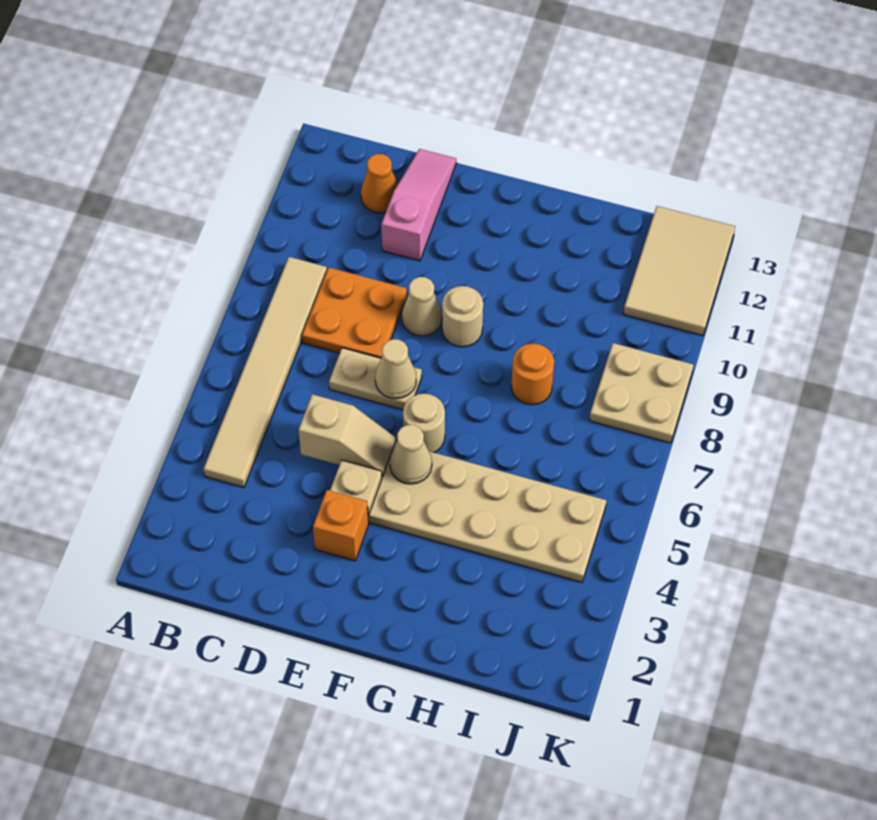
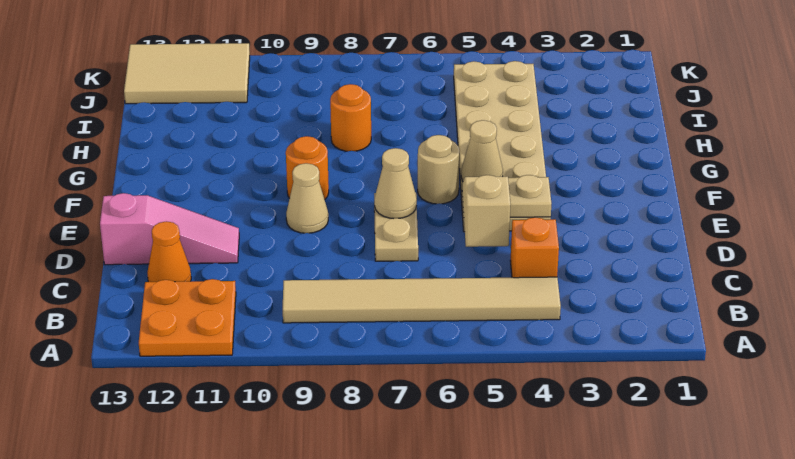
orange 2x2 plate [302,268,407,358] -> orange 2x2 plate moved to [139,279,236,356]
pink 1x3 slope [381,149,456,261] -> pink 1x3 slope turned to [100,193,239,265]
orange 1x1 brick [313,490,369,561] -> orange 1x1 brick moved to [510,217,559,278]
tan 1x1 round brick [442,286,483,347] -> orange 1x1 round brick [286,136,329,200]
tan 2x2 plate [589,343,693,443] -> none

